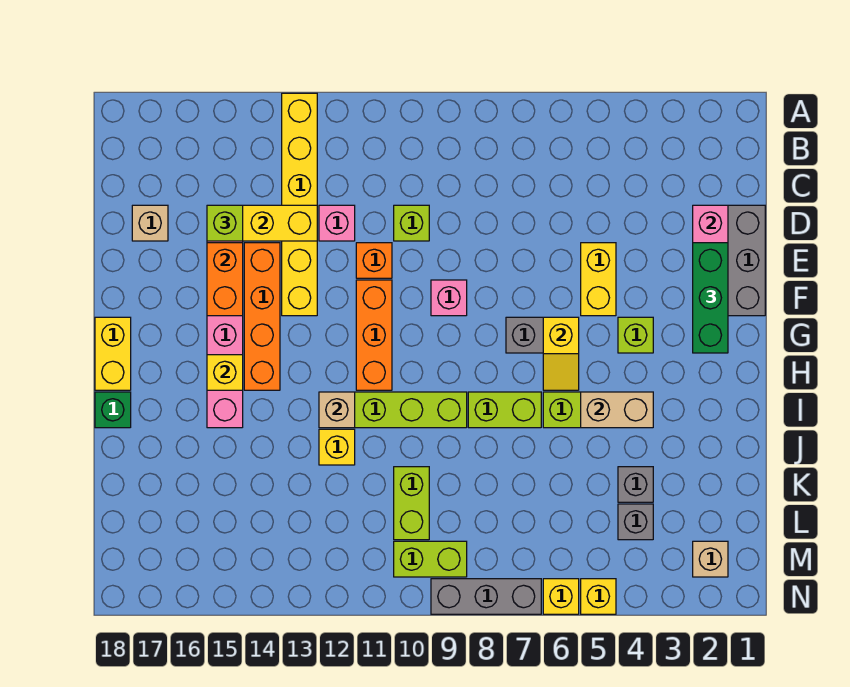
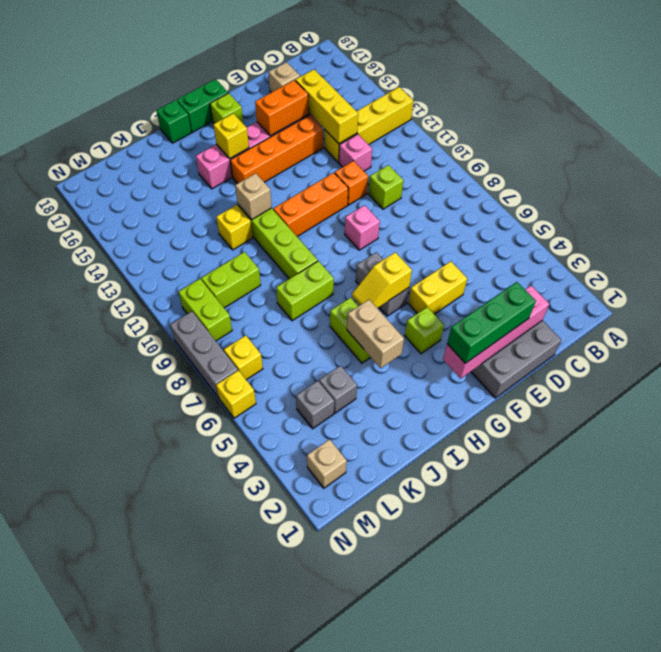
yellow 1x6 brick [282,93,317,316] -> yellow 1x4 brick [325,87,413,162]
lime 1x1 brick [207,205,243,241] -> lime 1x1 brick moved to [210,93,243,124]
yellow 1x2 brick [95,317,131,390] -> green 1x2 brick [177,79,228,132]
lime 1x2 brick [468,392,541,428] -> lime 1x2 brick turned to [276,261,334,321]
yellow 1x1 brick [581,579,616,614] -> yellow 1x1 brick moved to [224,335,263,380]

